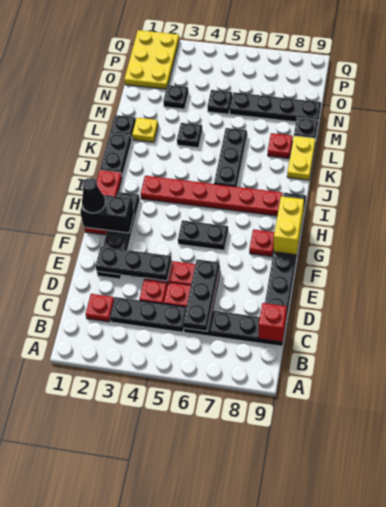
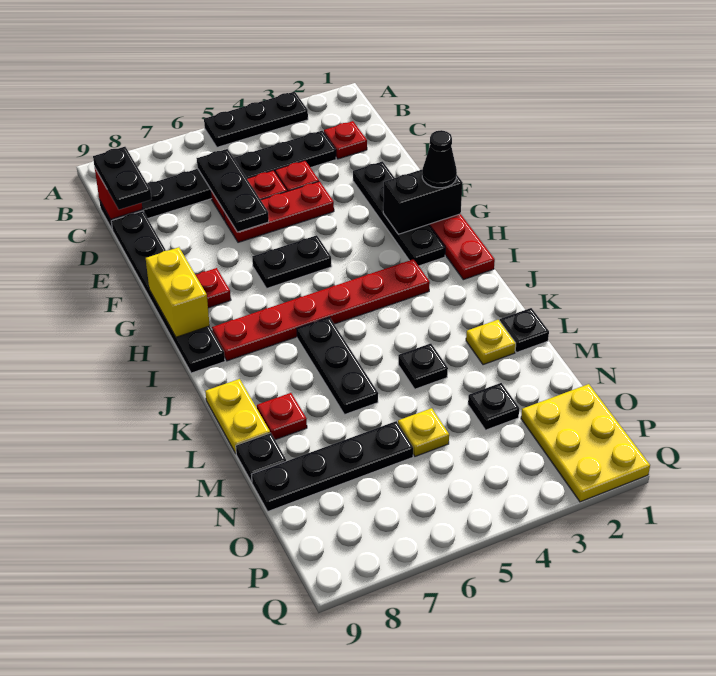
black 1x3 plate [95,247,172,281] -> black 1x3 plate moved to [204,92,308,147]
black 1x2 plate [100,133,132,176] -> black 1x2 plate moved to [93,147,151,210]
black 1x1 plate [207,90,232,114] -> yellow 1x1 plate [398,408,449,456]

